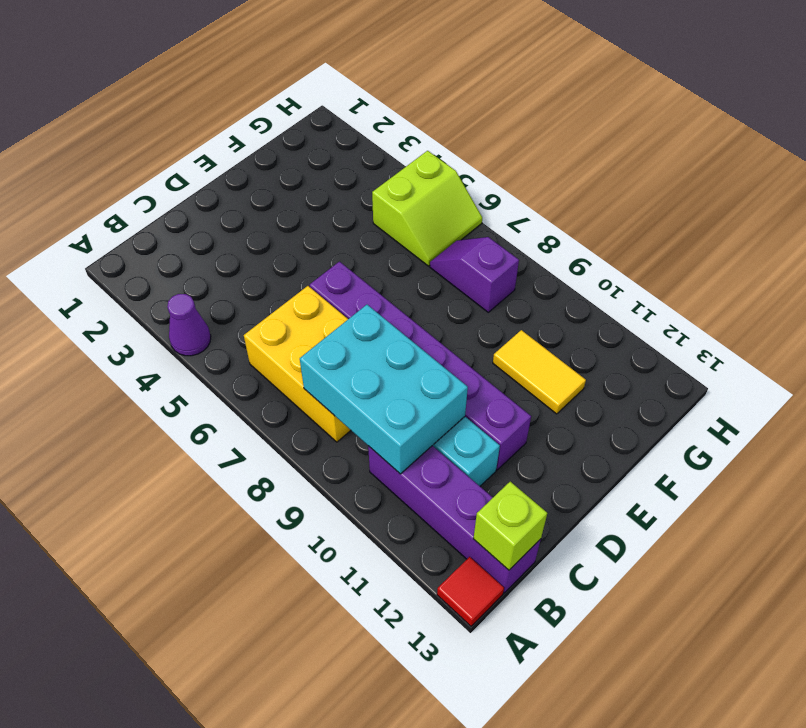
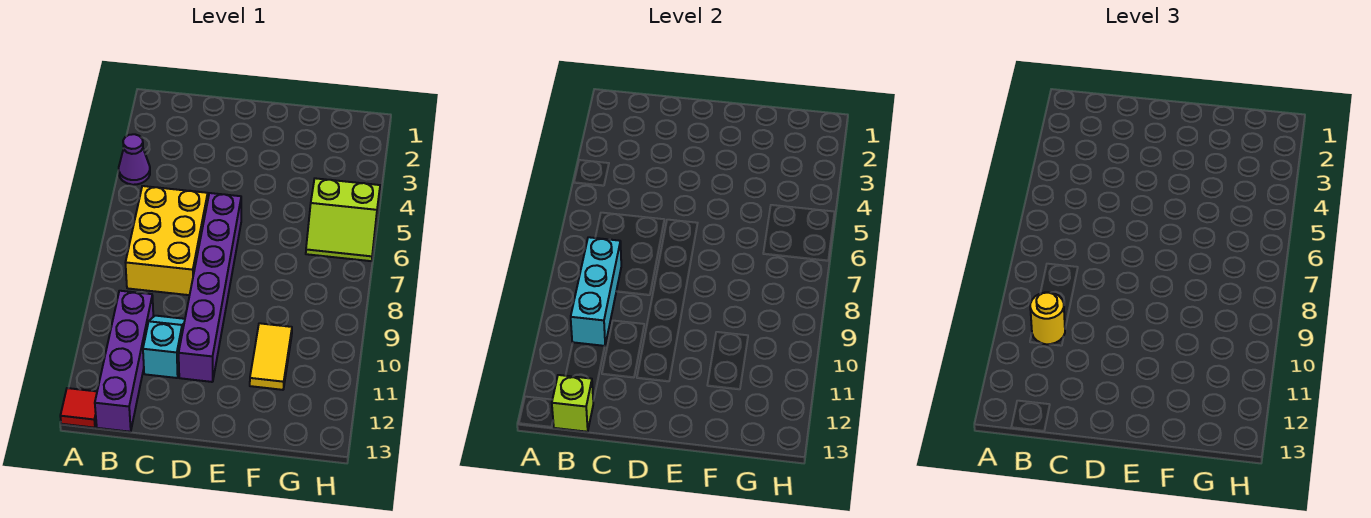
cyan 2x3 brick [300,305,468,474] -> cyan 1x3 brick [571,237,621,346]
none -> yellow 1x1 round brick [1030,292,1065,344]
purple 1x2 slope [430,237,519,312] -> none

